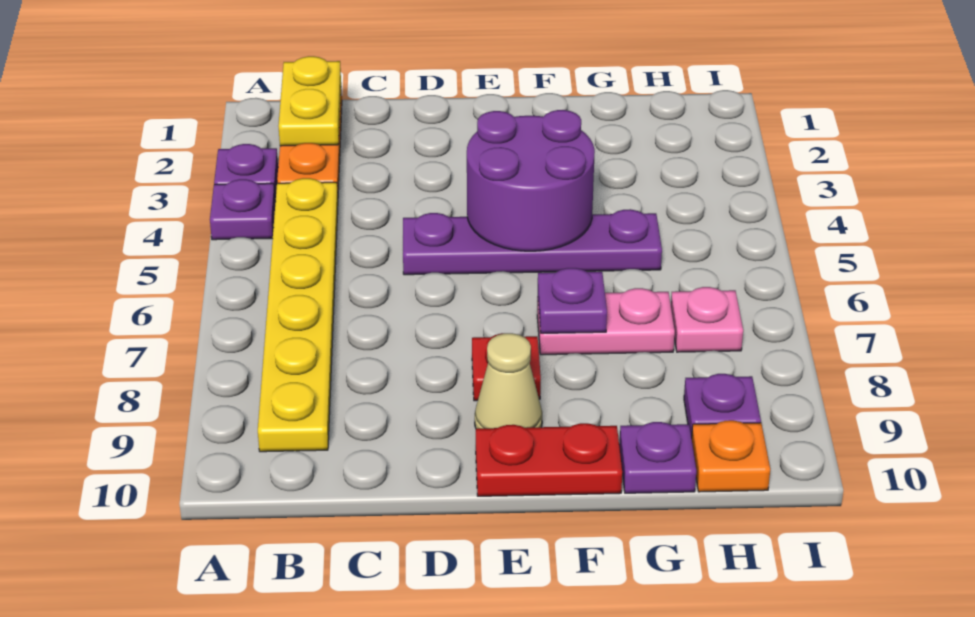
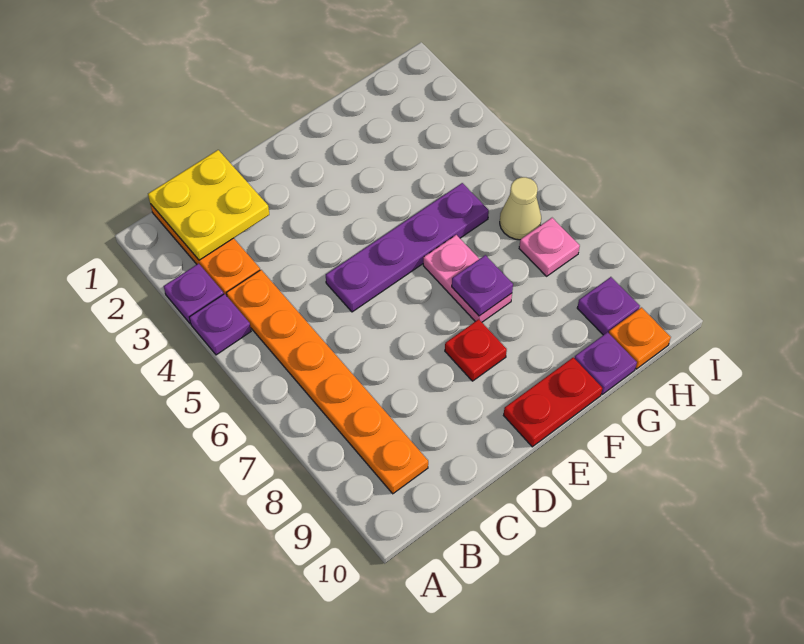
yellow 1x2 plate [278,56,341,146] -> yellow 2x2 plate [148,150,269,260]
yellow 1x6 plate [258,178,338,452] -> orange 1x6 plate [226,270,428,494]
purple 2x2 round brick [467,110,595,251] -> none
tan 1x1 cone [475,333,542,429] -> tan 1x1 cone moved to [500,177,541,240]
pink 1x2 plate [537,288,675,355] -> pink 1x2 plate turned to [423,235,512,322]

